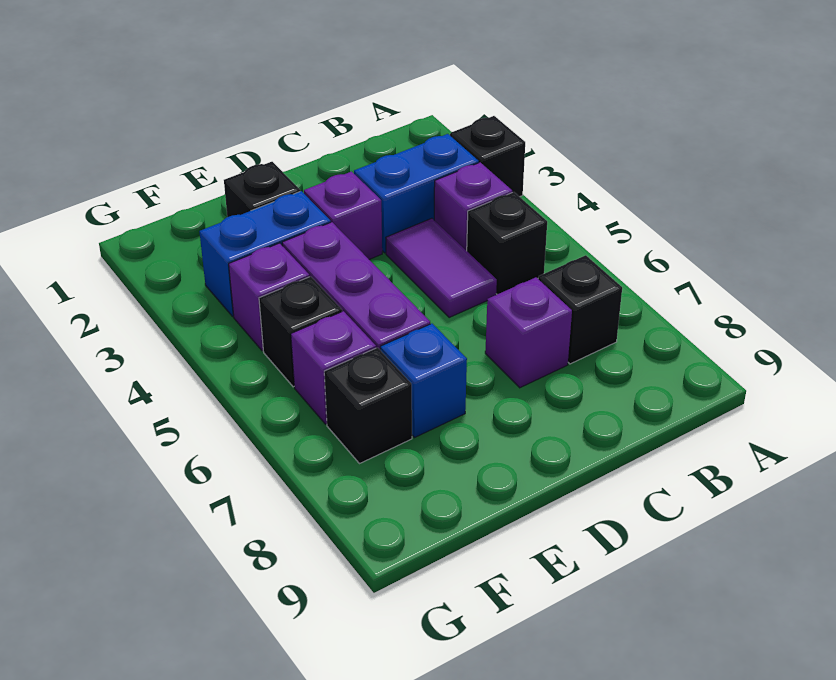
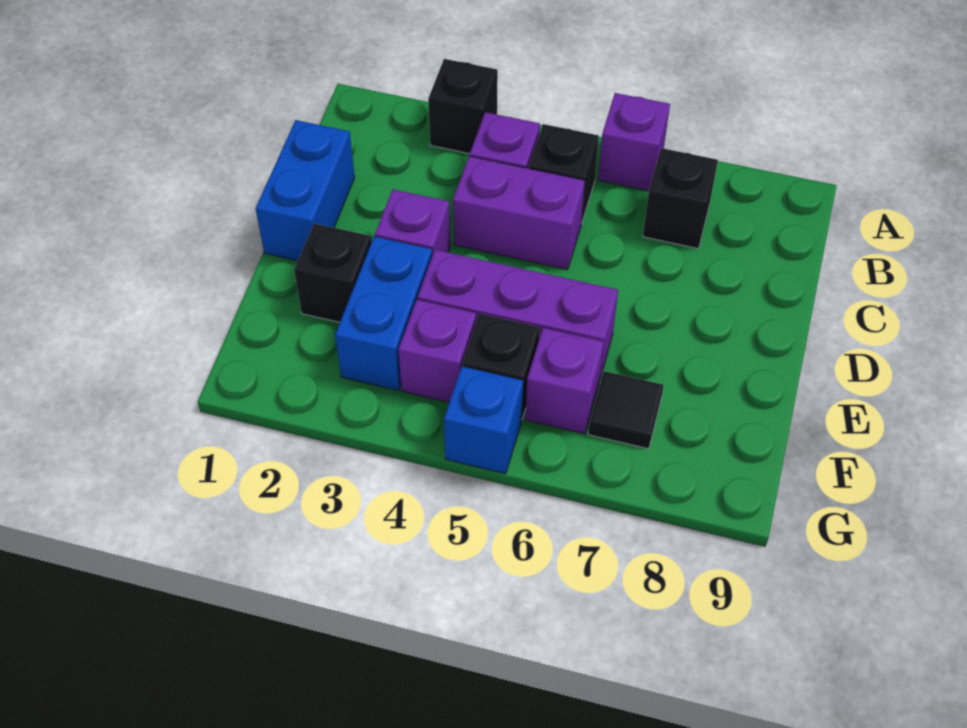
blue 1x2 brick [354,134,479,253] -> blue 1x2 brick moved to [256,120,355,261]
purple 1x2 tile [386,218,497,317] -> purple 1x2 brick [453,156,585,270]
purple 1x1 brick [485,277,572,388] -> purple 1x1 brick moved to [598,93,670,191]
blue 1x1 brick [380,324,467,437] -> blue 1x1 brick moved to [444,367,523,474]
black 1x1 brick [324,348,412,464] -> black 1x1 tile [588,371,664,449]

